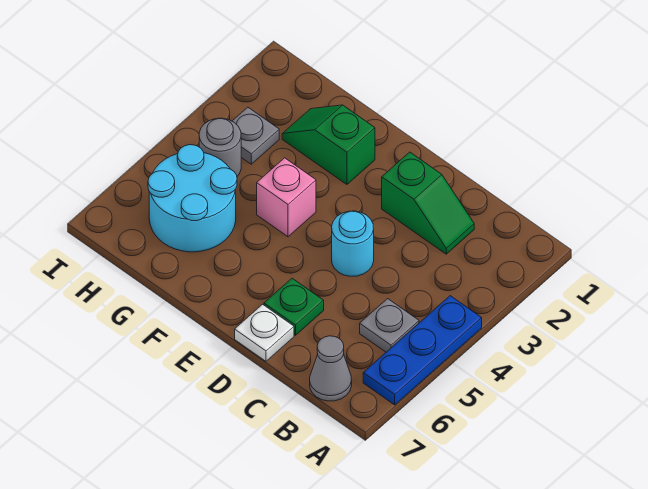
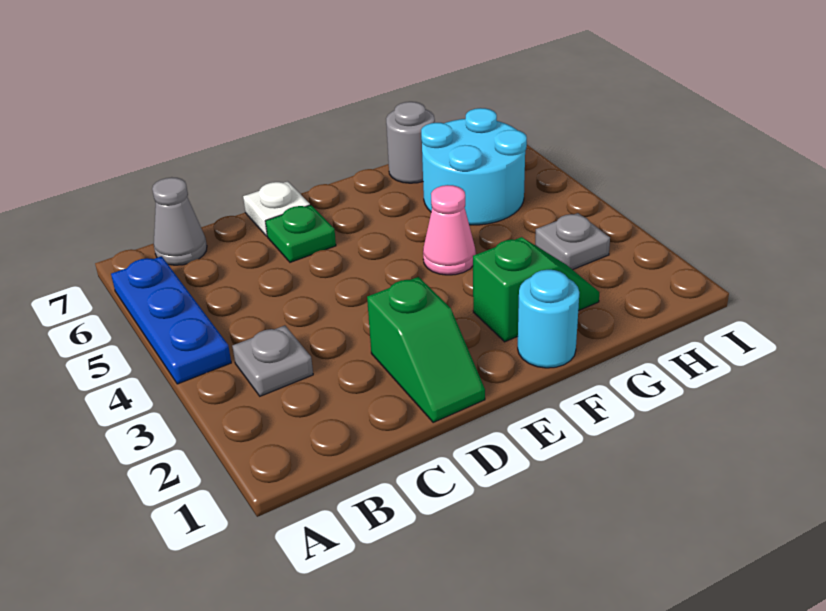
grey 1x1 plate [360,299,419,352] -> grey 1x1 plate moved to [232,325,313,396]
green 1x2 slope [382,152,474,254] -> green 1x2 slope turned to [367,277,485,422]
cyan 1x1 round brick [332,211,374,276] -> cyan 1x1 round brick moved to [518,270,579,368]
pink 1x1 brick [257,158,316,237] -> pink 1x1 cone [423,185,476,275]
grey 1x1 round brick [199,118,241,176] -> grey 1x1 round brick moved to [386,102,435,183]

